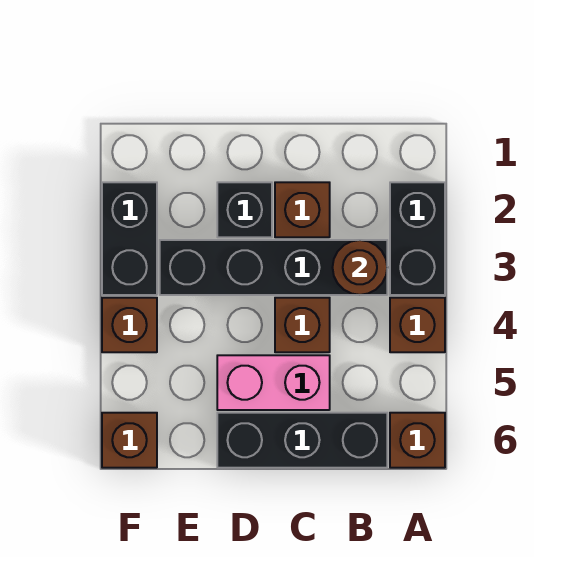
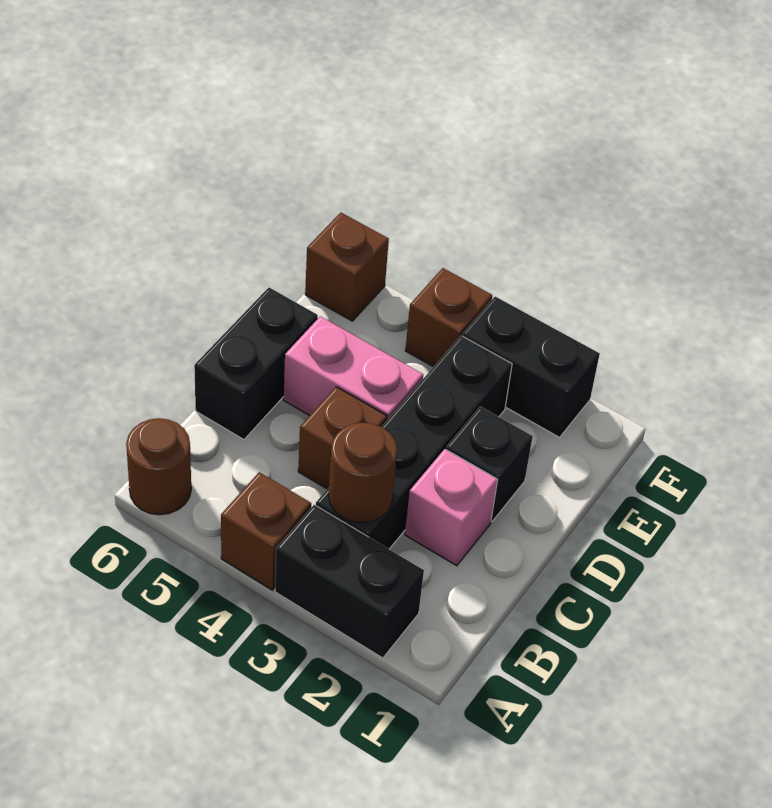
brown 1x1 brick [390,413,445,468] -> brown 1x1 round brick [126,418,191,515]
black 1x3 brick [217,413,387,468] -> black 1x2 brick [194,288,318,440]
brown 1x1 brick [275,182,330,237] -> pink 1x1 brick [405,449,498,566]
pink 1x2 brick [217,355,330,410] -> pink 1x2 brick turned to [284,316,423,420]

